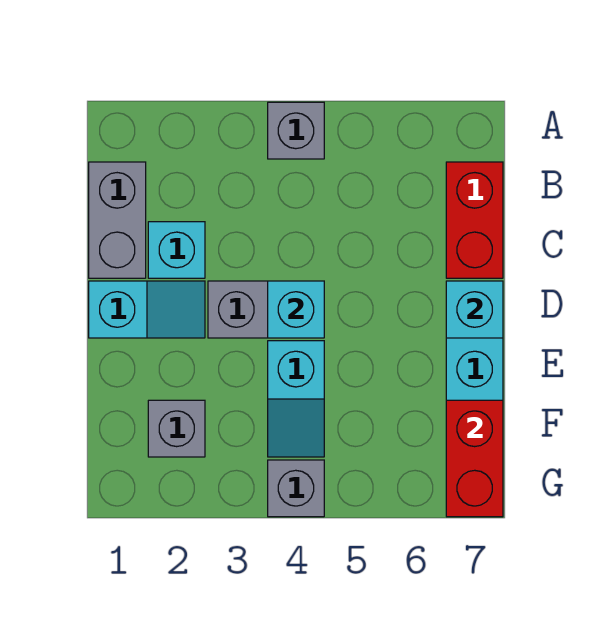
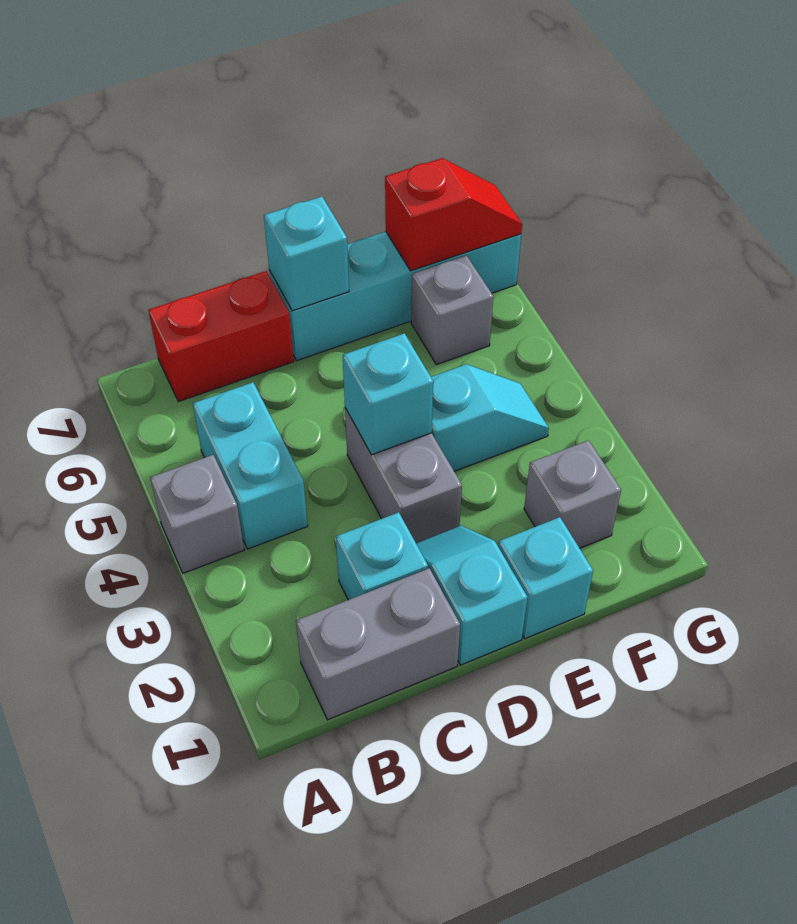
none -> cyan 1x2 brick [193,382,308,549]
none -> cyan 1x1 brick [498,517,593,639]
red 1x2 brick [446,400,503,517] -> red 1x2 slope [385,158,522,271]
grey 1x1 brick [268,460,324,517] -> grey 1x1 brick moved to [411,255,493,365]

